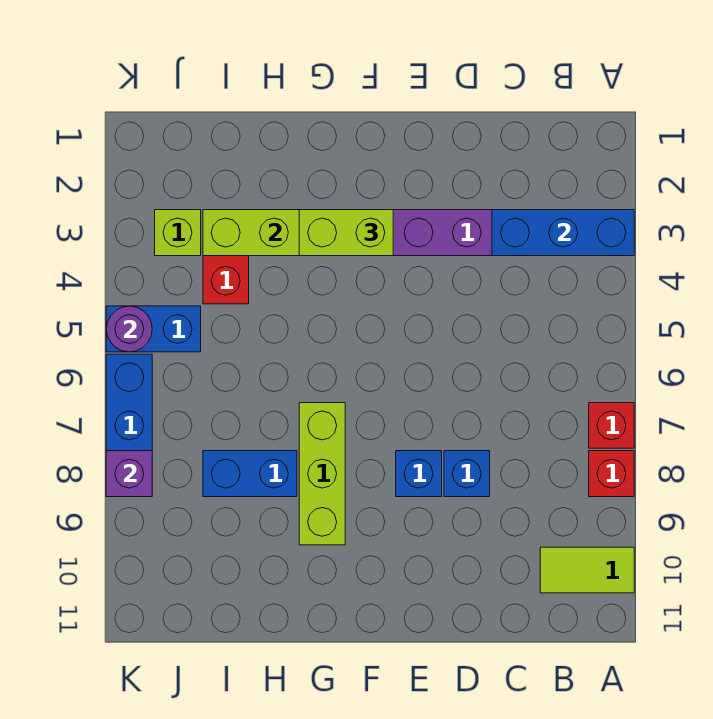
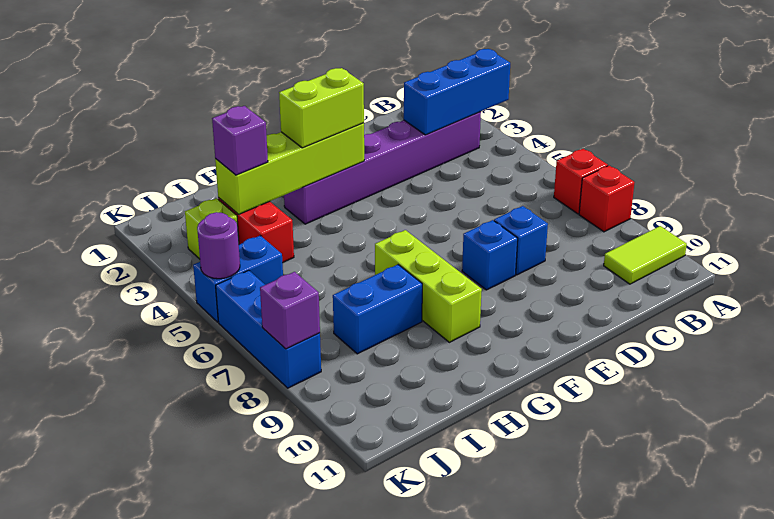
none -> purple 1x1 brick [212,106,268,175]

